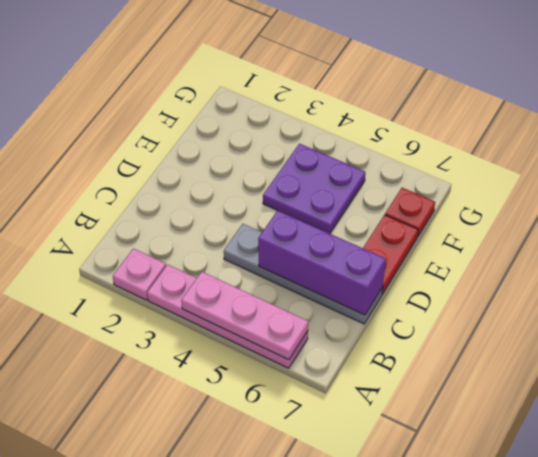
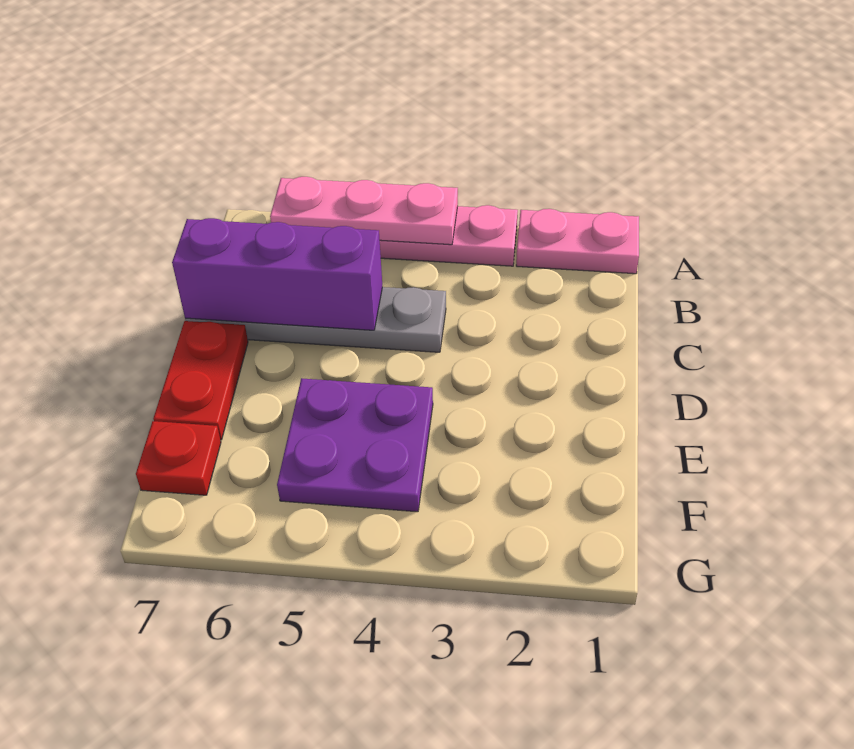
pink 1x1 plate [113,249,166,300] -> pink 1x2 plate [516,209,639,274]

